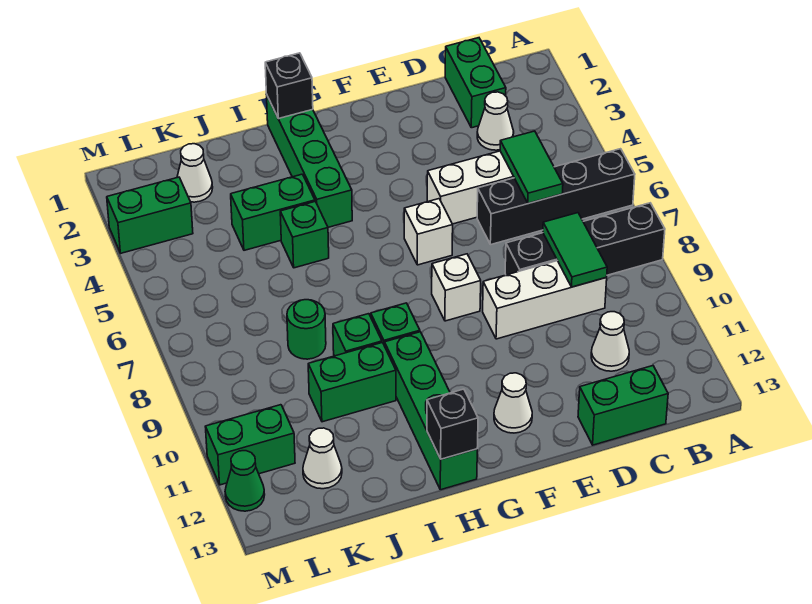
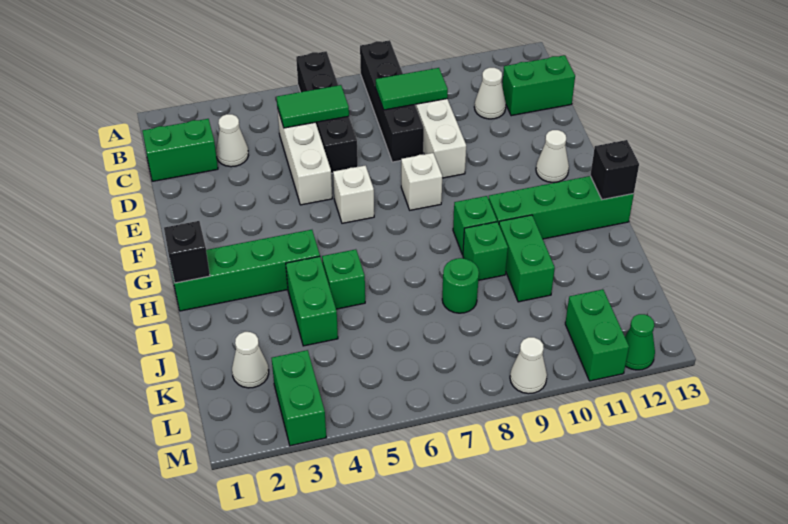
green 1x2 brick [578,366,668,445] -> green 1x2 brick turned to [502,55,575,116]
white 1x1 cone [303,428,342,489] -> white 1x1 cone moved to [510,337,547,394]

